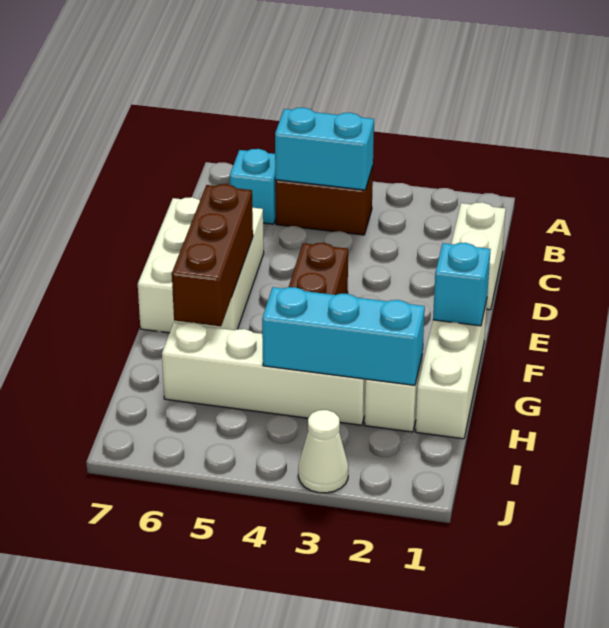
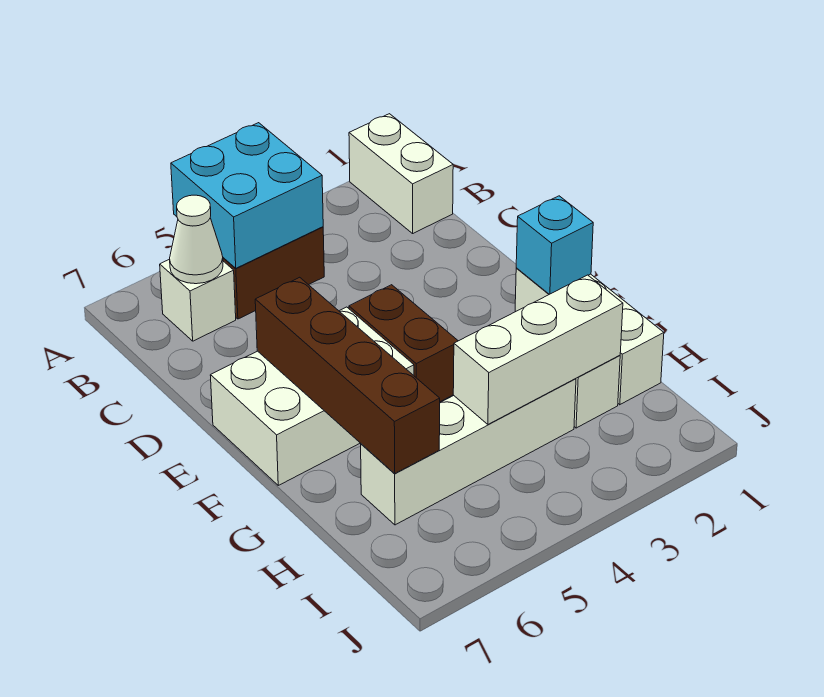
cyan 1x2 brick [275,108,374,190] -> cyan 2x2 brick [171,123,323,268]
cyan 1x1 brick [230,149,276,224] -> white 1x1 brick [160,259,236,341]
white 1x2 brick [451,202,506,310] -> white 1x2 brick moved to [349,114,453,233]
white 2x3 brick [138,197,264,333] -> white 2x3 brick turned to [210,307,414,485]
brown 1x3 brick [172,184,253,326] -> brown 1x4 brick [255,277,440,474]
cyan 1x3 brick [262,287,425,385] -> white 1x3 brick [453,275,623,424]
white 1x1 cone [298,410,348,493] -> white 1x1 cone moved to [170,195,223,284]

